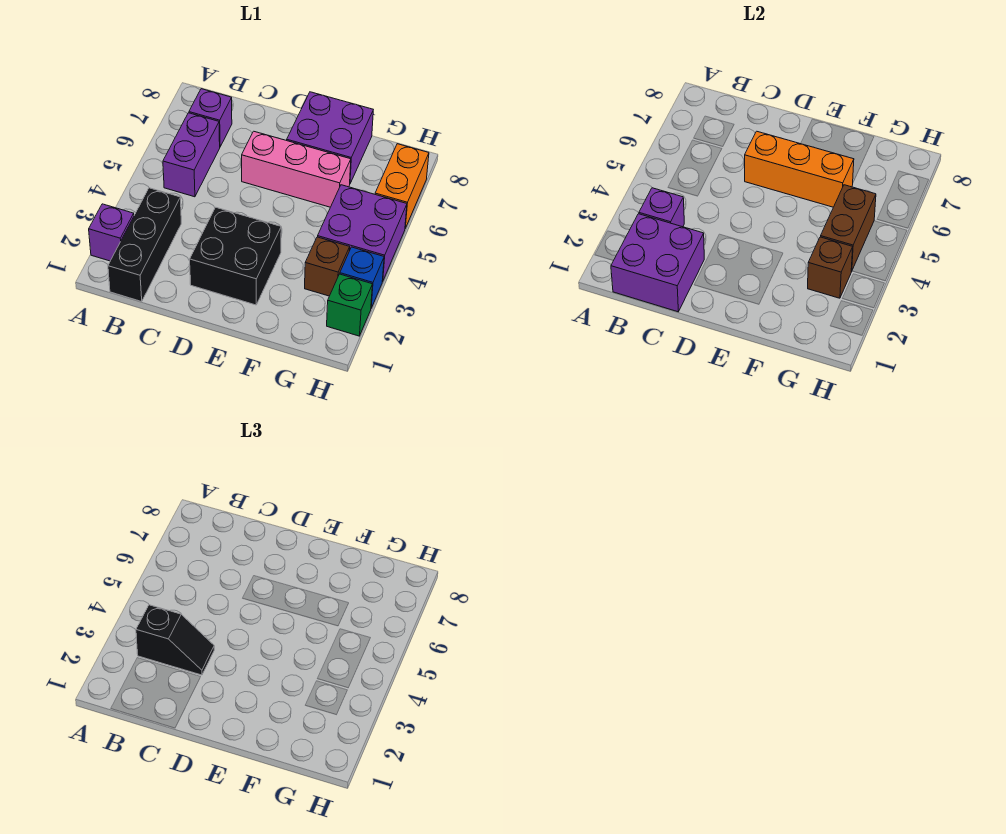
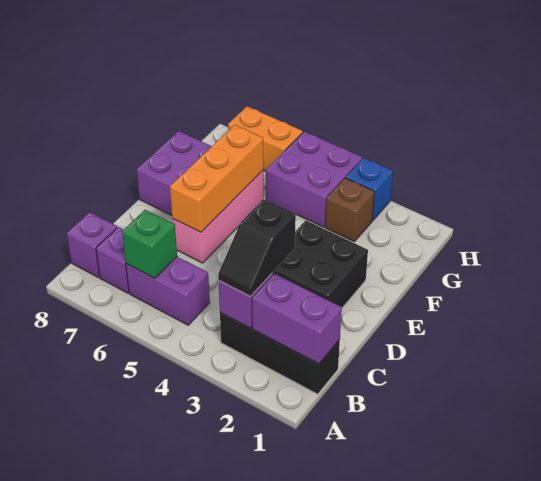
purple 1x1 brick [89,204,134,261] -> purple 1x1 brick moved to [67,212,117,278]
purple 2x2 brick [611,214,704,312] -> purple 1x2 brick [252,274,342,364]
black 1x2 slope [136,605,214,675] -> black 1x2 slope turned to [218,199,296,296]
brown 1x1 brick [808,237,853,298] -> none
brown 1x2 brick [821,185,876,271] -> none
green 1x1 brick [327,274,372,336] -> green 1x1 brick moved to [122,210,177,278]

